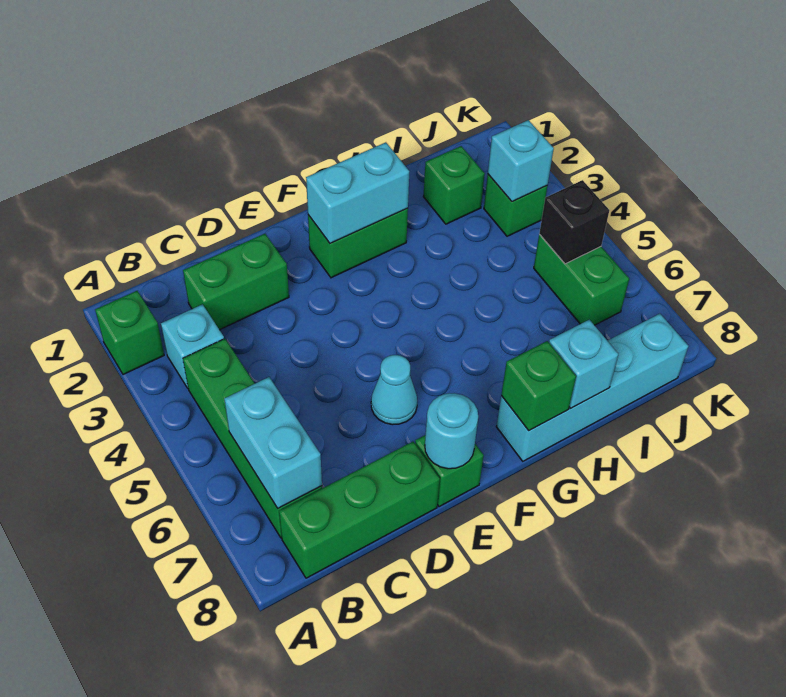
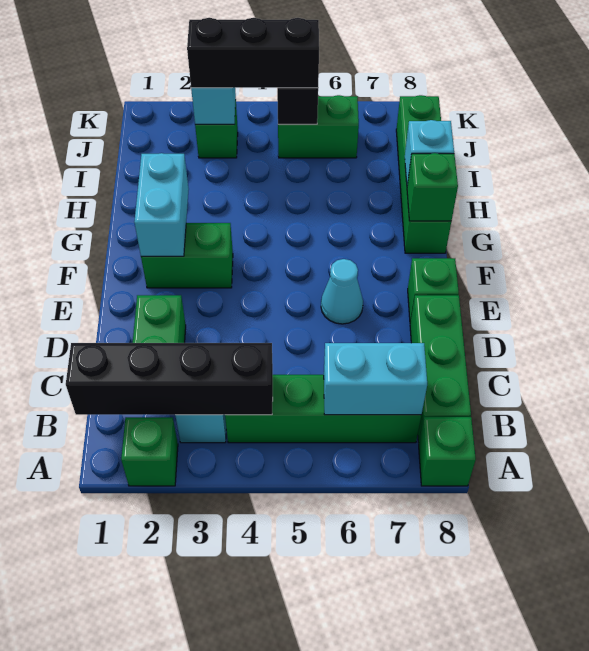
none -> black 1x4 brick [66,343,273,415]
cyan 1x1 round brick [425,393,478,469] -> none
green 1x2 brick [308,208,408,278] -> green 1x2 brick turned to [141,223,233,288]
cyan 1x4 brick [496,314,689,461] -> green 1x4 brick [396,95,451,253]
green 1x1 brick [423,146,485,224] -> green 1x1 brick moved to [419,417,476,486]
none -> black 1x3 brick [187,18,319,88]

